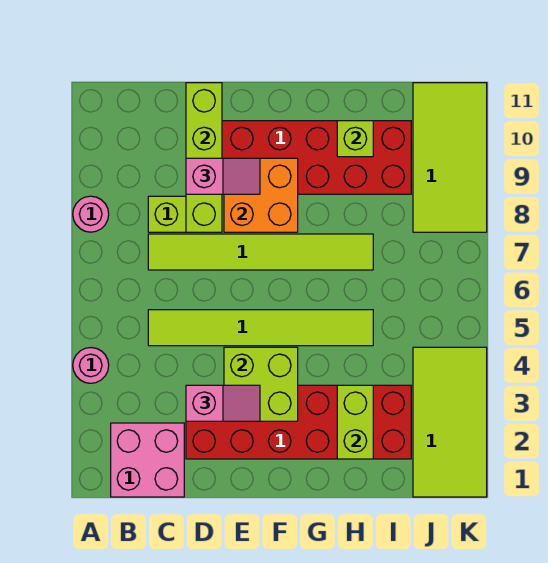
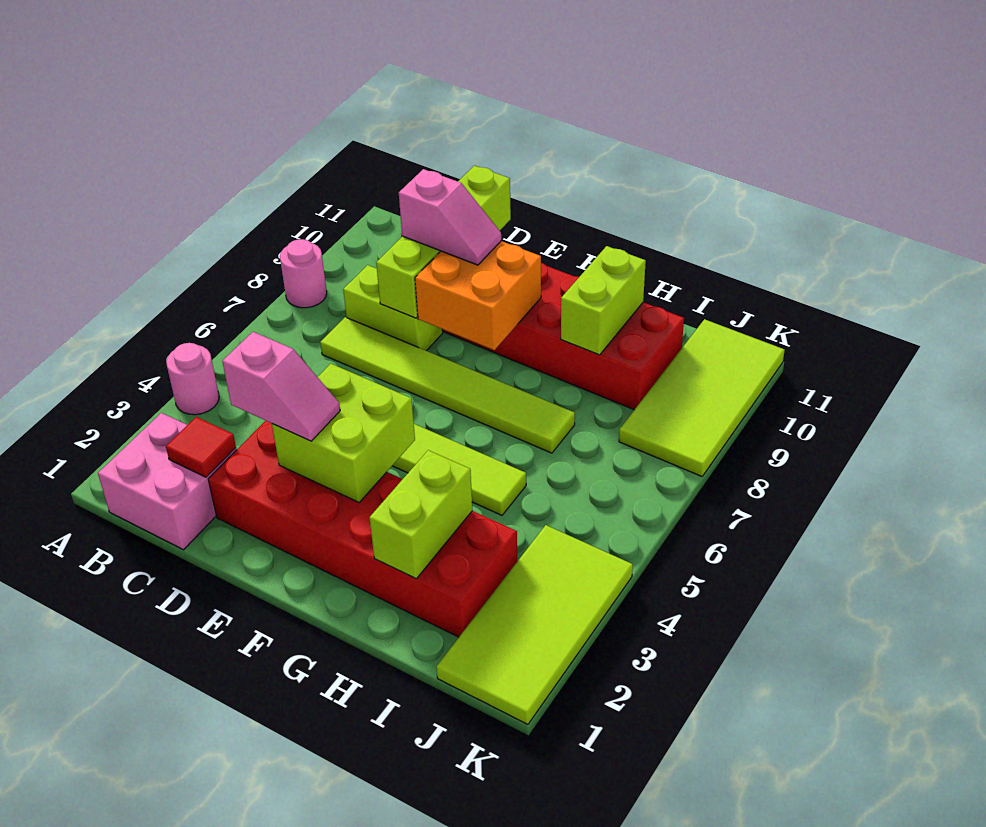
none -> red 1x1 tile [166,417,236,477]
lime 1x1 brick [337,121,373,157] -> lime 1x2 brick [561,246,646,355]

